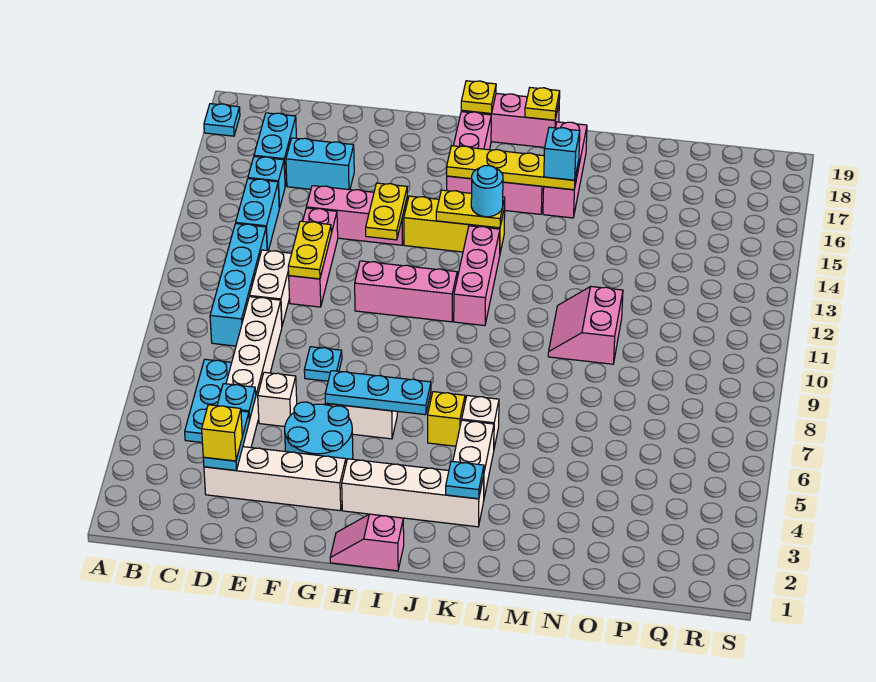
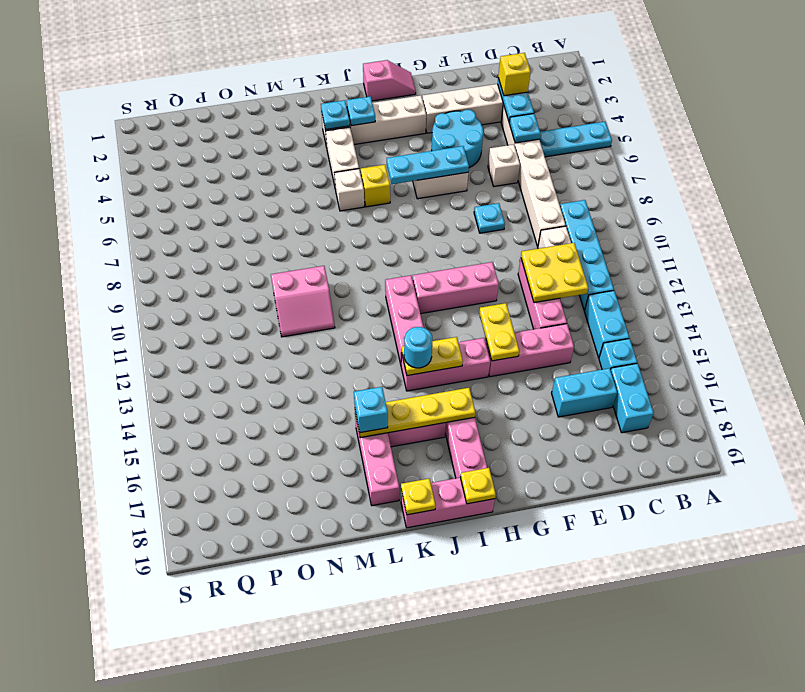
cyan 1x1 plate [204,104,240,136] -> cyan 1x1 plate moved to [346,96,375,126]
cyan 1x3 plate [185,359,232,442] -> cyan 1x3 plate turned to [539,122,612,157]
yellow 1x2 plate [288,221,331,279] -> yellow 2x2 plate [521,243,588,303]
yellow 1x3 brick [404,196,505,252] -> pink 1x3 brick [401,338,490,391]
pink 2x2 slope [548,286,623,364] -> pink 2x2 slope turned to [271,266,335,337]

